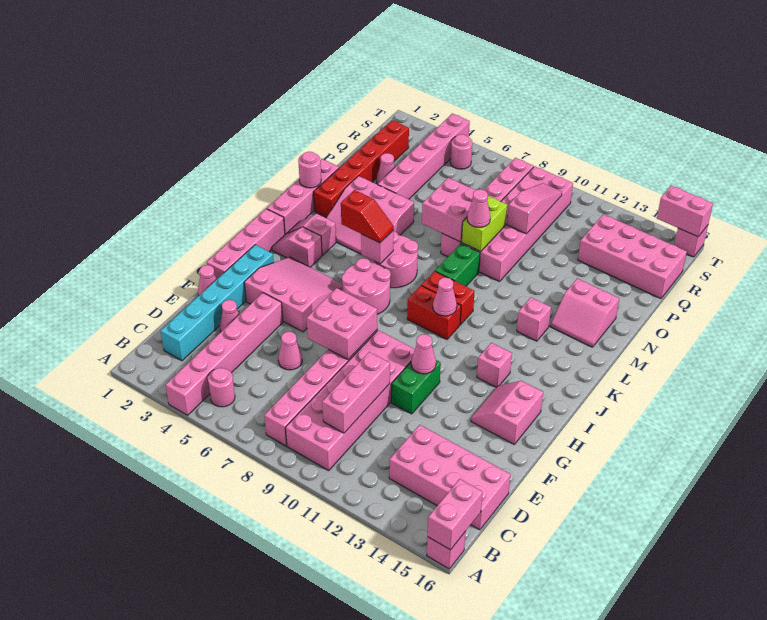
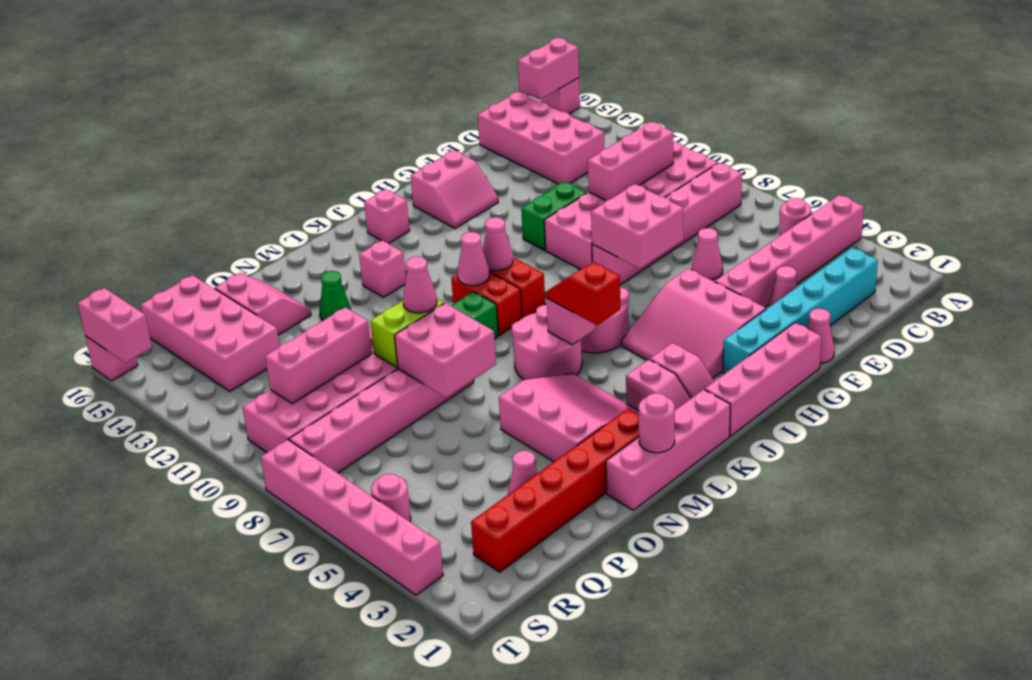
pink 1x1 cone [411,334,436,374] -> pink 1x1 cone moved to [457,232,490,286]
pink 1x1 brick [477,343,512,388] -> pink 1x1 brick moved to [364,189,410,244]
pink 2x2 slope [550,278,619,347] -> pink 2x2 slope moved to [215,273,311,335]
none -> green 1x1 cone [319,271,351,320]
pink 1x6 brick [378,114,470,199] -> pink 1x6 brick turned to [261,440,443,595]
pink 1x3 slope [507,183,562,234] -> pink 1x3 brick [265,307,372,404]

